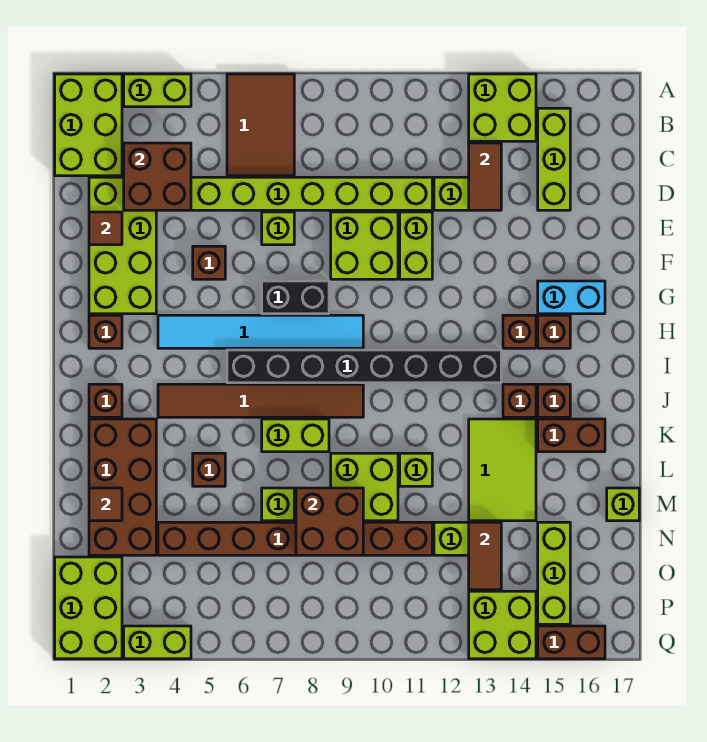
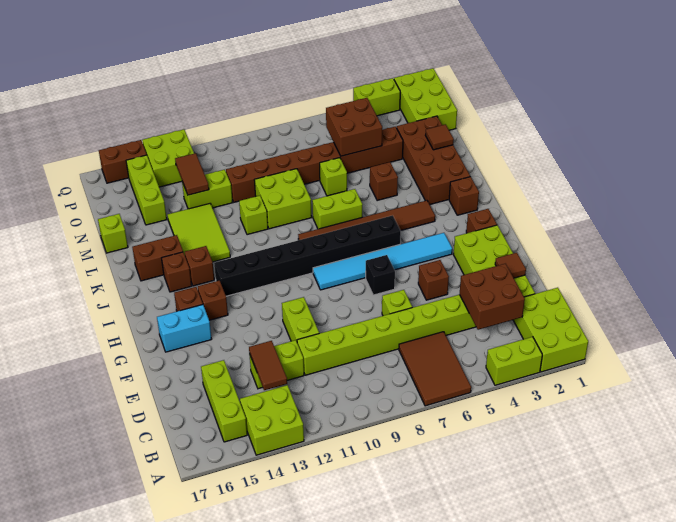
lime 2x2 brick [331,212,398,279] -> none
black 1x2 brick [262,281,329,314] -> black 1x1 brick [366,255,395,295]
brown 2x2 brick [296,488,363,555] -> brown 2x2 brick moved to [326,98,382,156]

